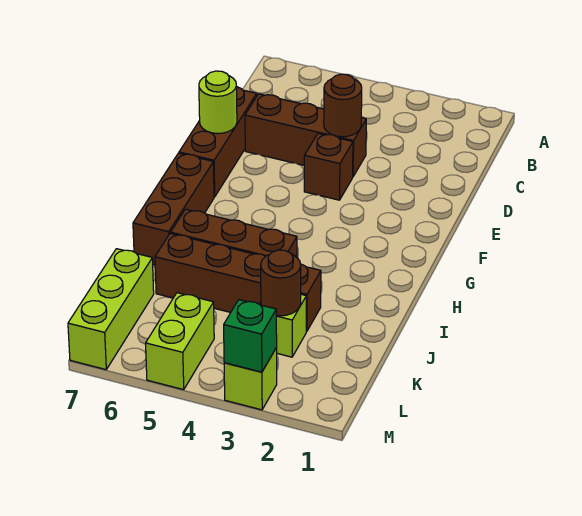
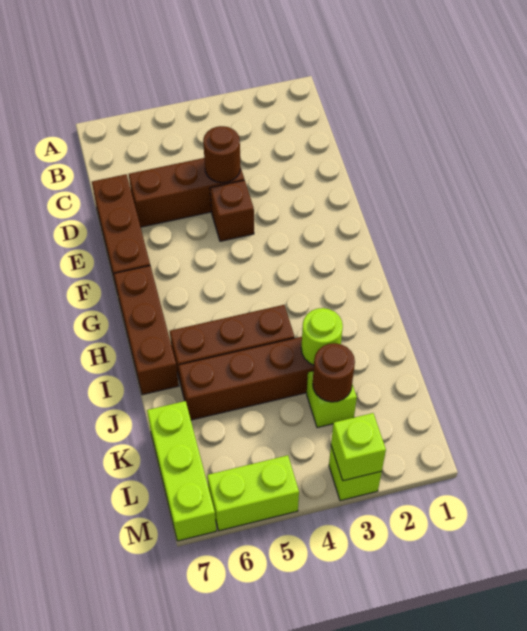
lime 1x1 round brick [199,71,237,134] -> lime 1x1 round brick moved to [301,308,343,365]
lime 1x2 brick [146,293,214,390] -> lime 1x2 brick turned to [207,455,299,531]
green 1x1 brick [224,300,277,372] -> lime 1x1 brick [331,413,386,481]

